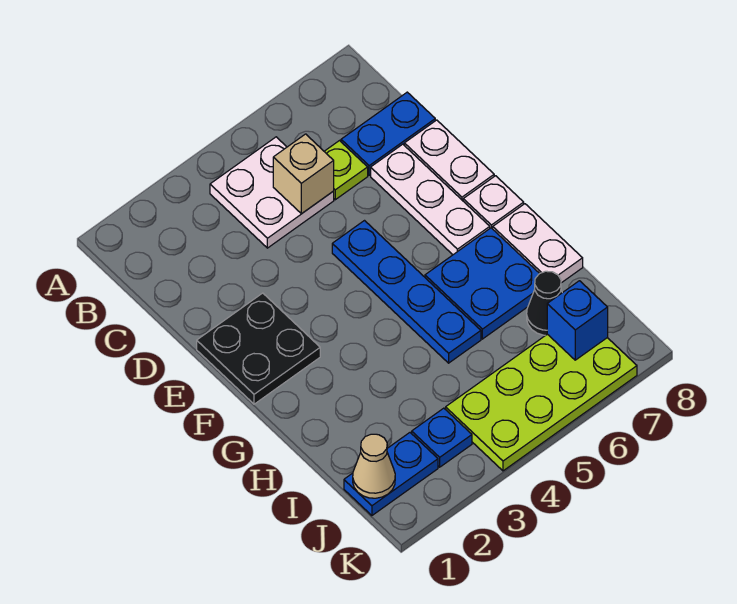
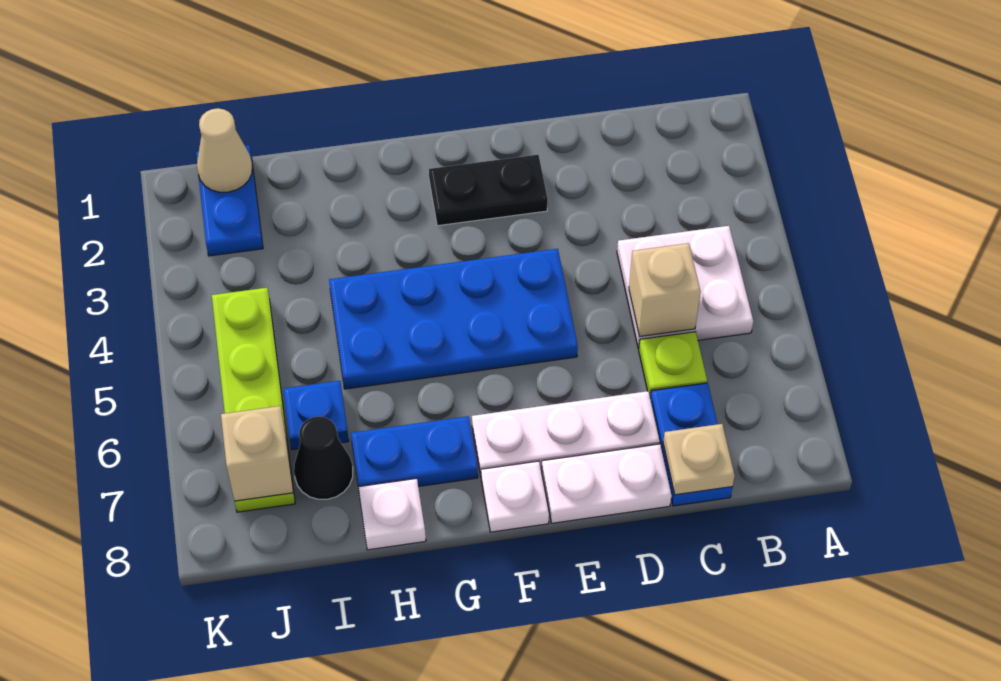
none -> tan 1x1 plate [663,424,735,495]
black 2x2 plate [197,293,320,404] -> black 1x2 plate [429,155,548,226]
blue 1x4 plate [332,221,481,363] -> blue 2x4 plate [329,249,578,389]
blue 2x2 plate [425,228,540,339] -> blue 1x2 plate [351,416,478,487]
white 1x2 plate [493,204,583,283] -> white 1x1 plate [358,478,426,550]
blue 1x1 plate [412,408,472,467] -> blue 1x1 plate moved to [283,381,349,450]
lime 2x4 plate [446,334,637,471] -> lime 1x4 plate [212,288,295,512]
blue 1x1 brick [547,281,608,360] -> tan 1x1 brick [221,406,293,501]

